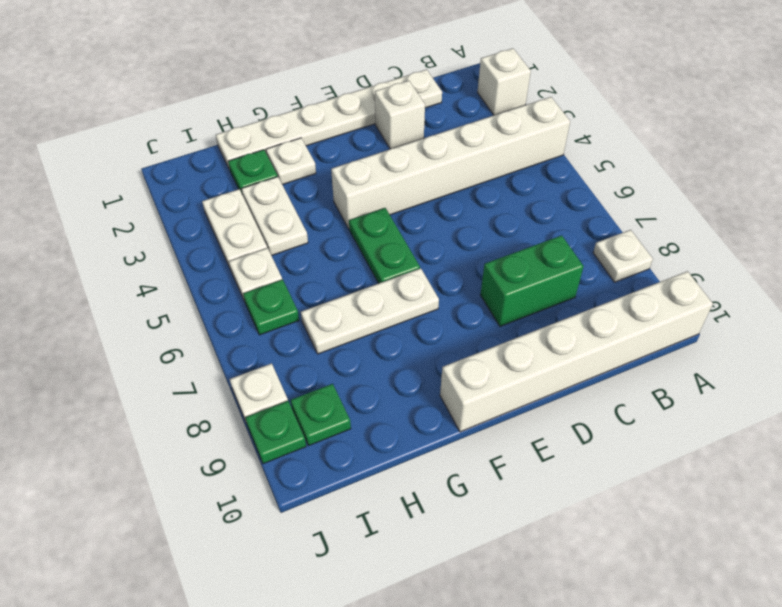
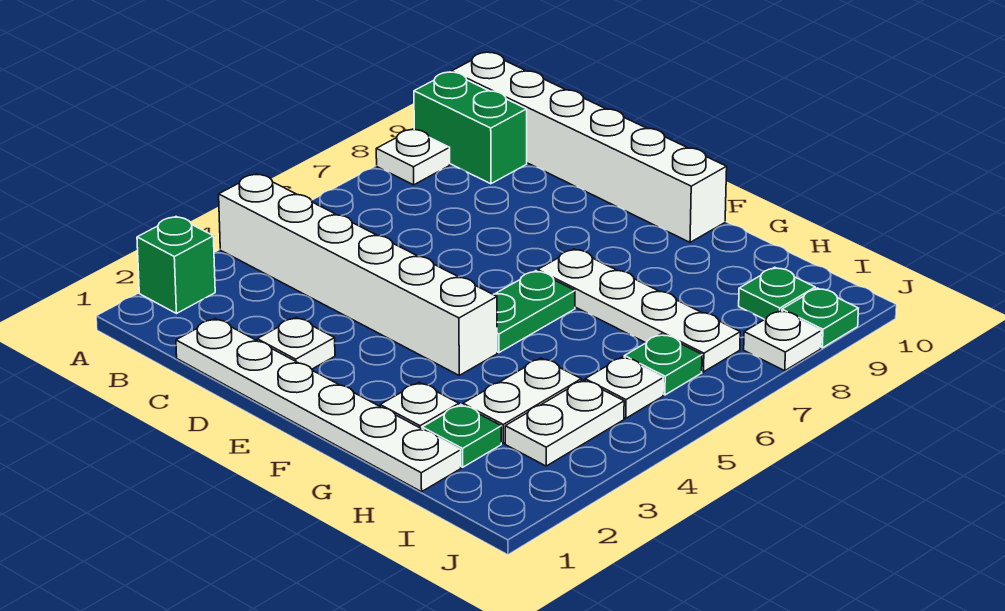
white 1x1 brick [477,48,531,115] -> green 1x1 brick [137,217,215,313]
green 1x2 brick [480,235,584,326] -> green 1x2 brick moved to [414,72,527,184]
white 1x1 brick [375,81,425,149] -> white 1x1 plate [257,317,335,369]
white 1x3 plate [301,268,439,354] -> white 1x4 plate [538,249,740,372]

